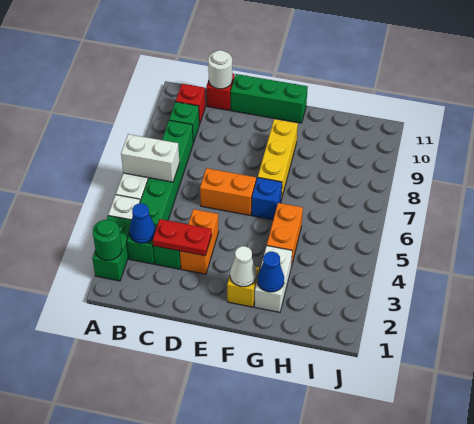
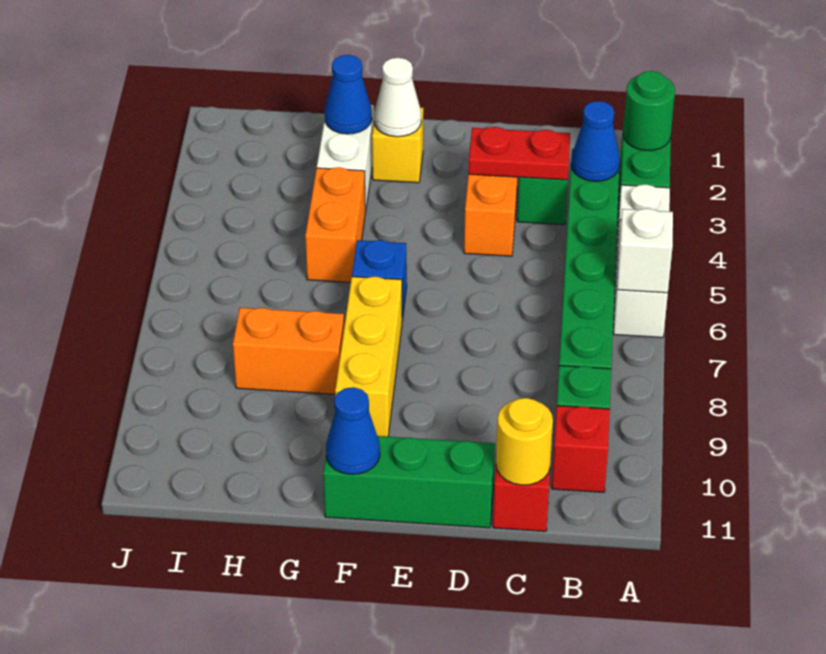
white 1x2 brick [121,134,179,182] -> white 1x1 brick [617,208,673,293]
white 1x1 round brick [208,50,232,89] -> yellow 1x1 round brick [496,398,553,485]
orange 1x2 brick [200,168,256,215] -> orange 1x2 brick moved to [233,308,344,394]
none -> blue 1x1 cone [326,387,380,474]

